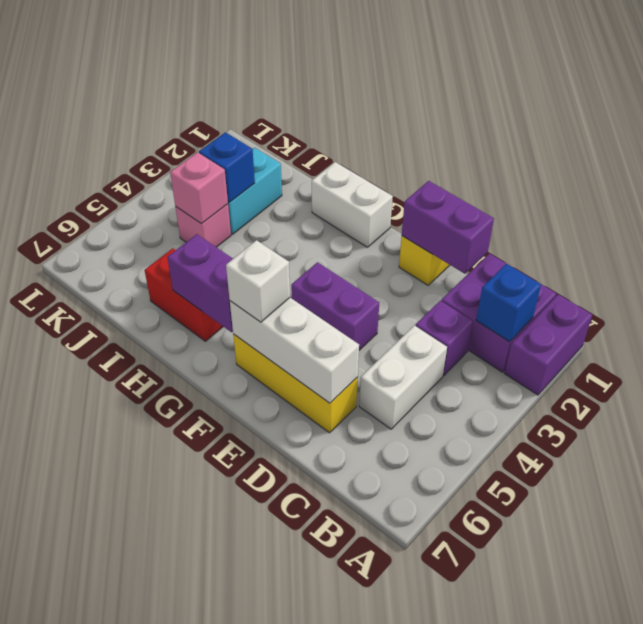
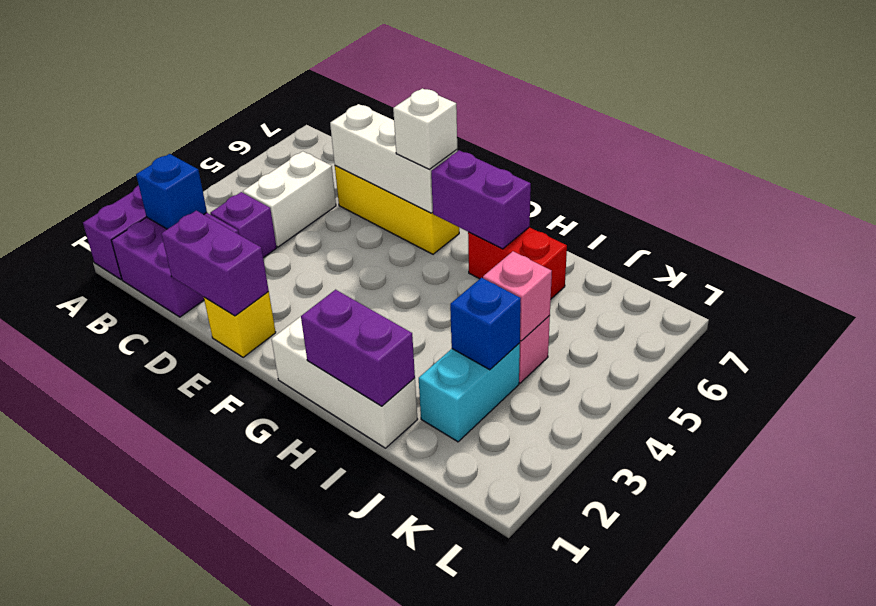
purple 1x2 brick [291,262,379,350] -> purple 1x2 brick moved to [301,290,415,406]
white 1x2 brick [312,162,393,247] -> white 1x3 brick [271,316,418,448]

